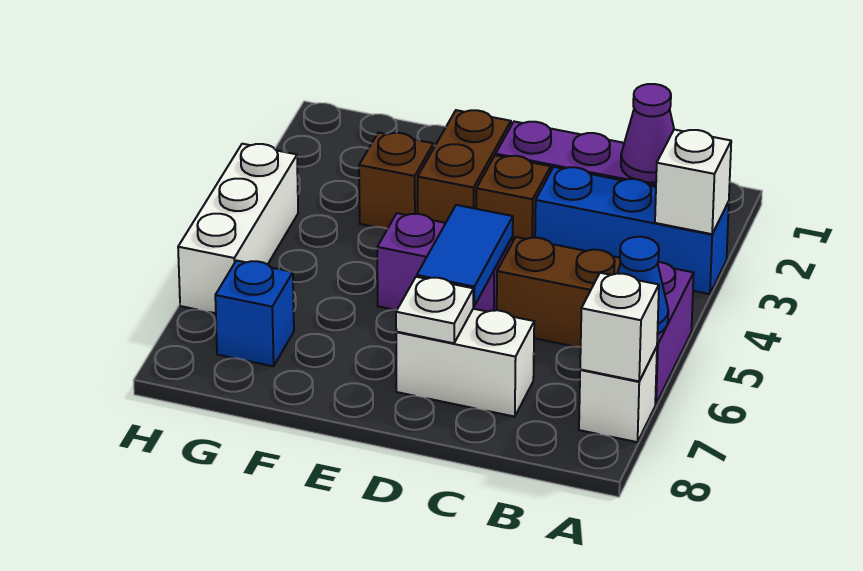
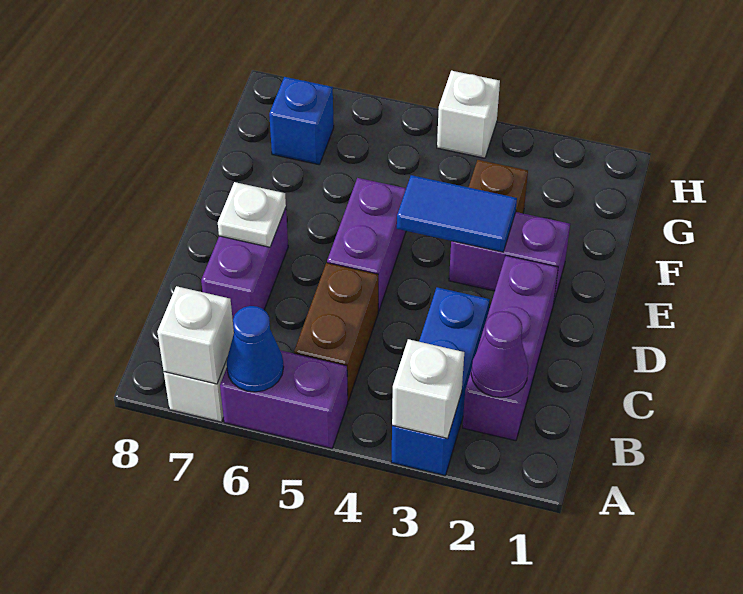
white 1x2 brick [396,309,534,417] -> purple 1x2 brick [201,208,288,319]
brown 1x1 brick [476,155,551,241] -> none
blue 1x2 tile [417,205,513,306] -> blue 1x2 tile moved to [397,175,517,252]
brown 1x2 brick [418,110,511,223] -> purple 1x2 brick [449,212,570,302]
white 1x3 brick [178,144,298,313] -> white 1x1 brick [437,71,500,158]

